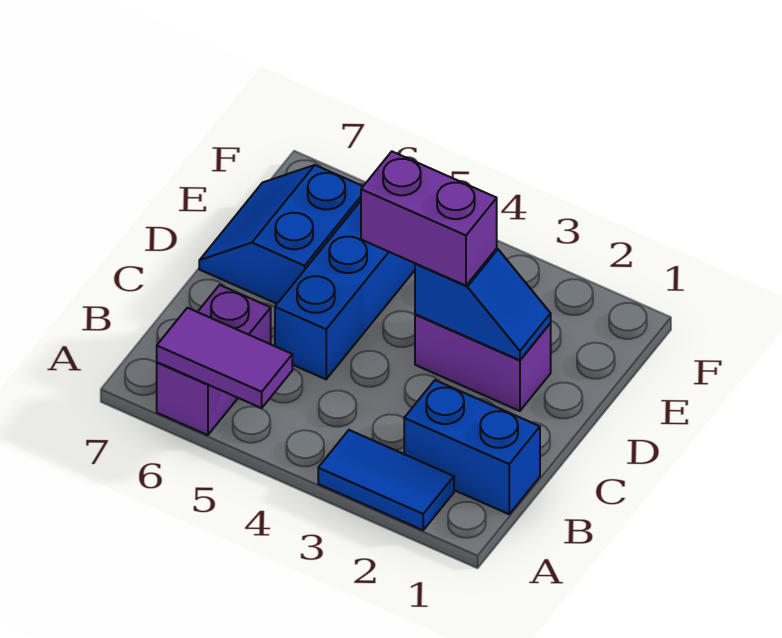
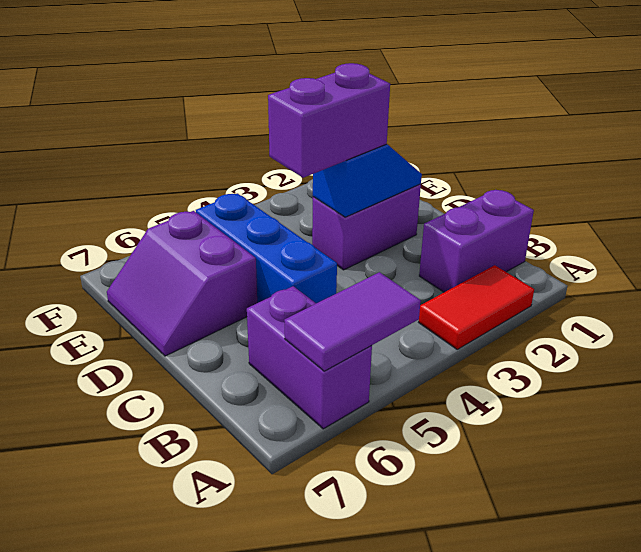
blue 1x2 tile [318,430,454,530] -> red 1x2 tile [419,265,534,349]
blue 1x2 brick [404,380,540,514] -> purple 1x2 brick [419,190,534,292]
blue 2x2 slope [199,165,363,304] -> purple 2x2 slope [107,211,257,356]

